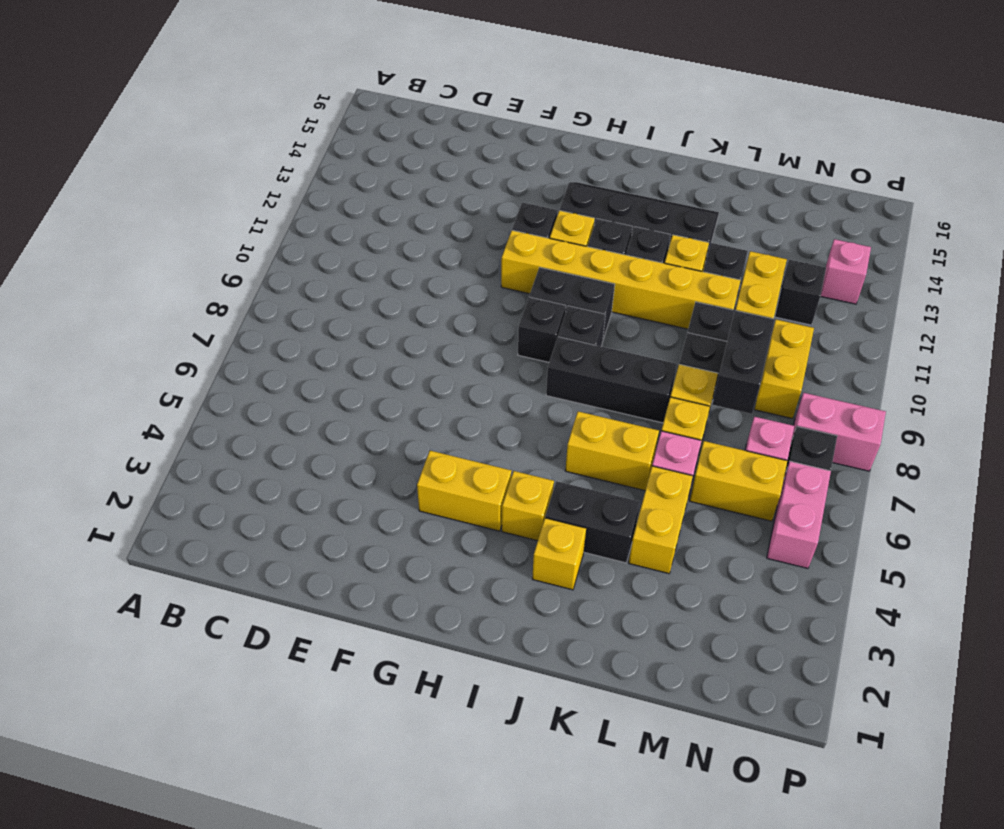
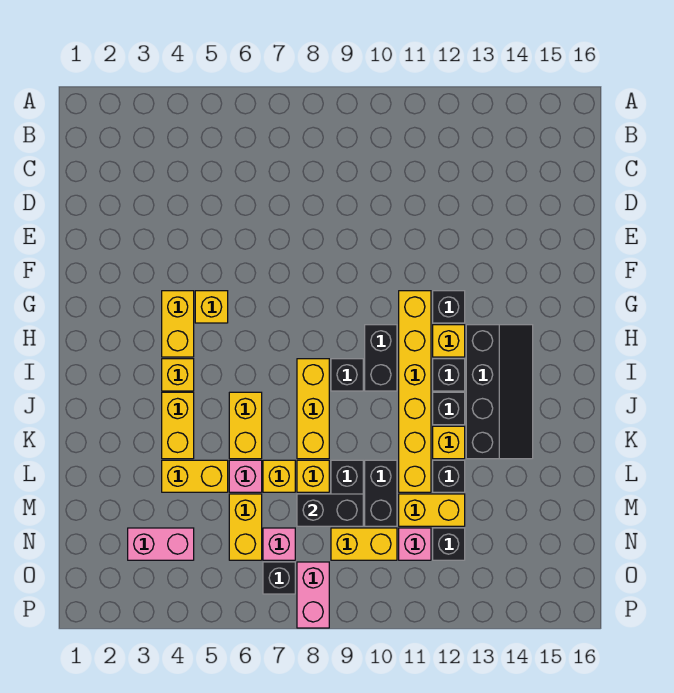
black 1x1 brick [518,297,566,362] -> none
black 1x3 brick [546,337,677,423] -> yellow 1x3 brick [297,359,329,459]
yellow 1x1 brick [532,518,586,590] -> yellow 1x1 brick moved to [195,291,228,323]
black 1x2 brick [545,481,640,563] -> yellow 1x2 brick [162,392,194,459]
pink 1x2 brick [767,461,831,568] -> pink 1x2 brick moved to [128,528,194,560]
pink 1x1 brick [820,239,871,304] -> pink 1x1 brick moved to [399,528,431,560]

